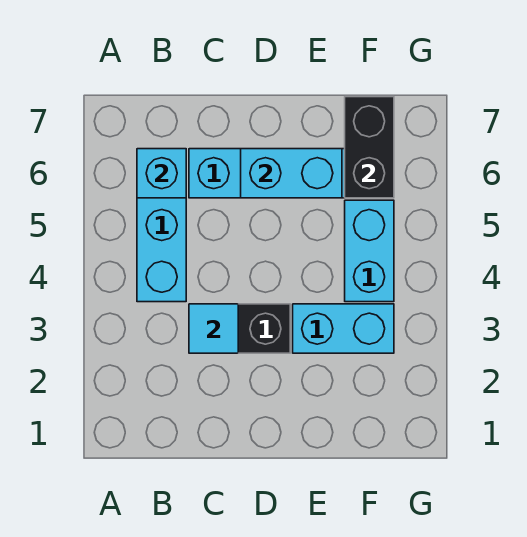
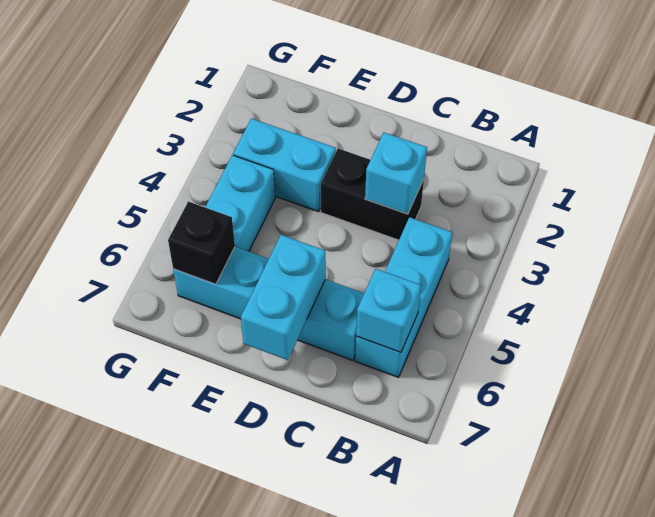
cyan 1x1 tile [189,304,238,353] -> cyan 1x1 brick [365,133,427,214]
cyan 1x2 brick [241,149,342,198] -> cyan 1x2 brick turned to [241,235,326,360]
black 1x2 brick [345,97,394,198] -> black 1x1 brick [168,202,235,284]

